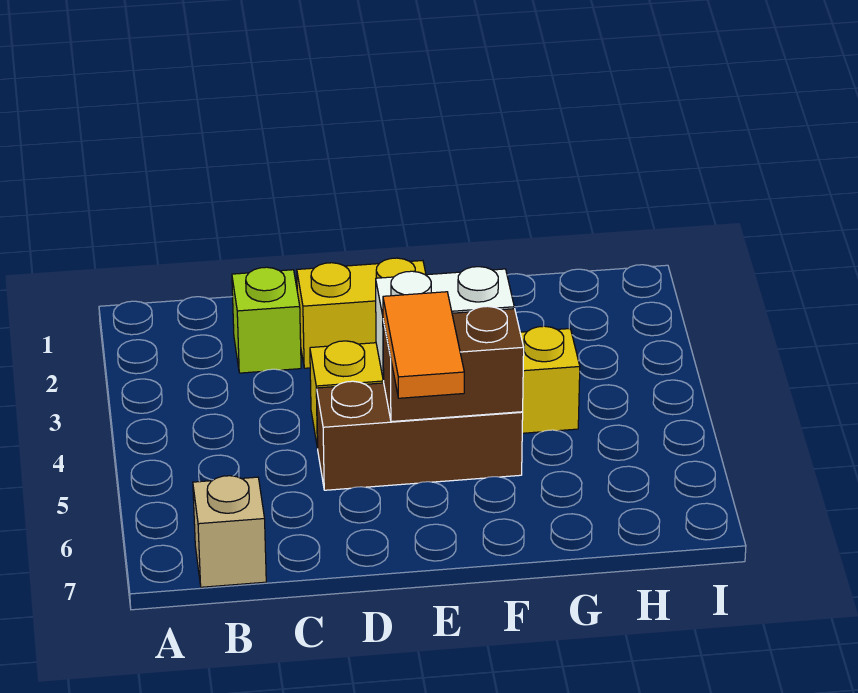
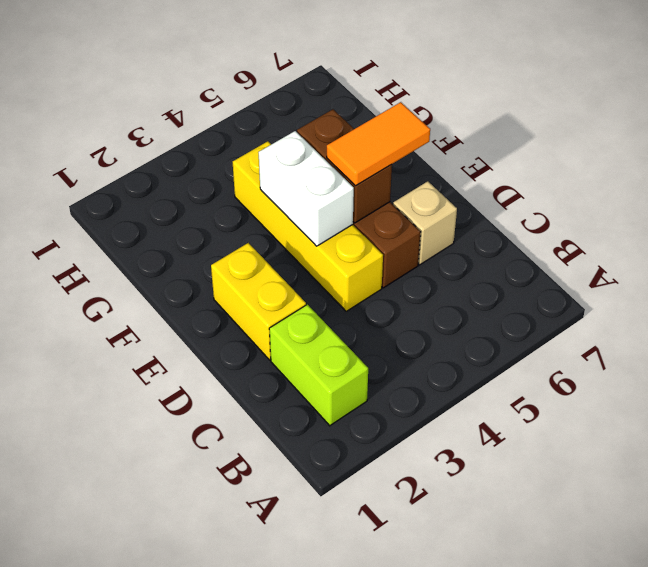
tan 1x1 brick [193,476,266,587] -> tan 1x1 brick moved to [393,181,457,265]
lime 1x1 brick [232,267,301,373] -> lime 1x2 brick [269,305,368,426]

